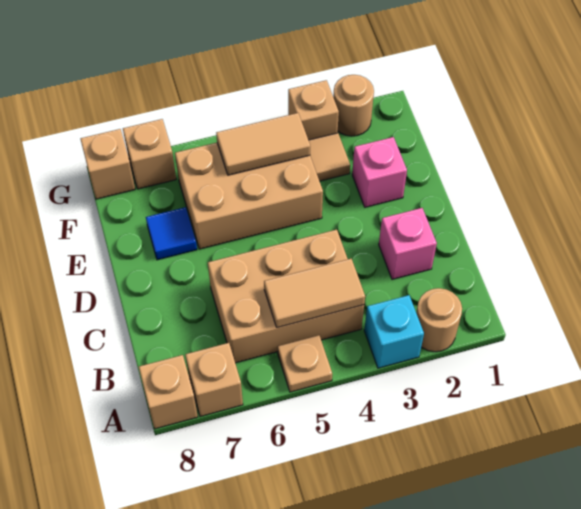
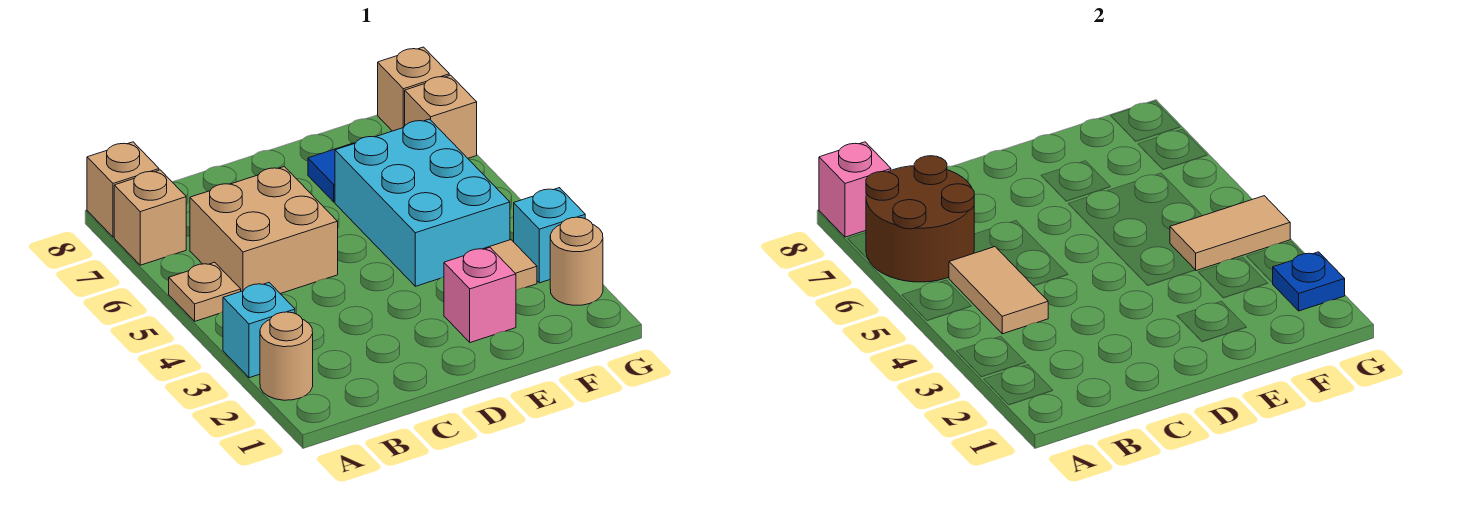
none -> brown 2x2 round brick [866,156,974,282]
tan 2x3 brick [208,230,364,363] -> tan 2x2 brick [190,167,338,294]
pink 1x1 brick [379,208,437,279] -> pink 1x1 brick moved to [819,142,891,237]
tan 2x3 brick [175,143,323,249] -> cyan 2x3 brick [335,119,510,286]
tan 1x2 tile [216,113,310,175] -> tan 1x2 tile turned to [1170,196,1290,271]
none -> blue 1x1 plate [1273,252,1345,311]
tan 1x1 brick [288,80,339,140] -> cyan 1x1 brick [514,188,585,283]

